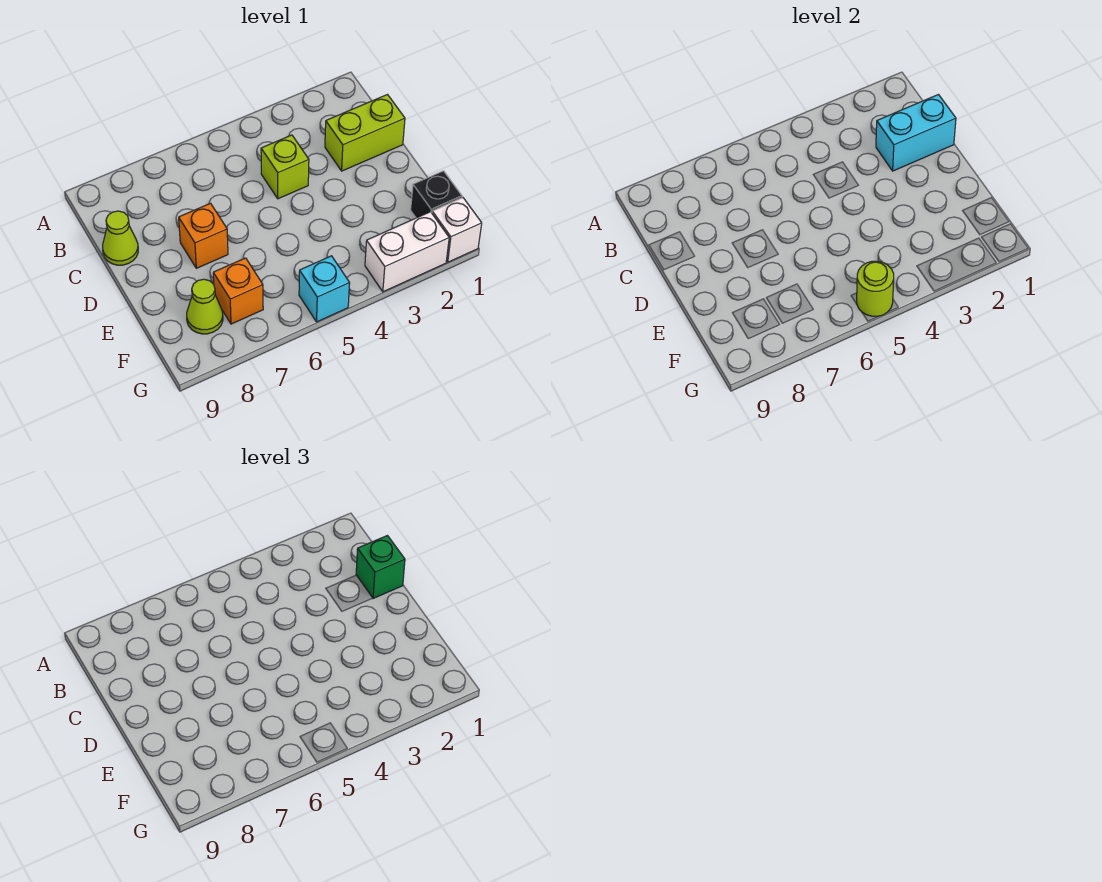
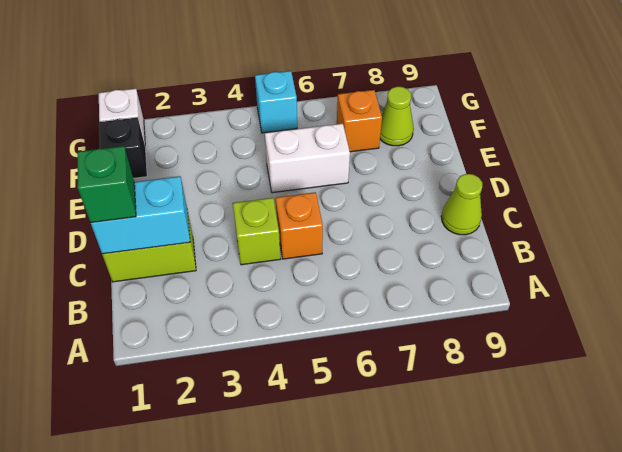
orange 1x1 brick [179,203,228,268] -> orange 1x1 brick moved to [276,192,323,259]
white 1x2 brick [365,212,449,292] -> white 1x2 brick moved to [265,124,350,193]
lime 1x1 round brick [857,261,894,316] -> none

